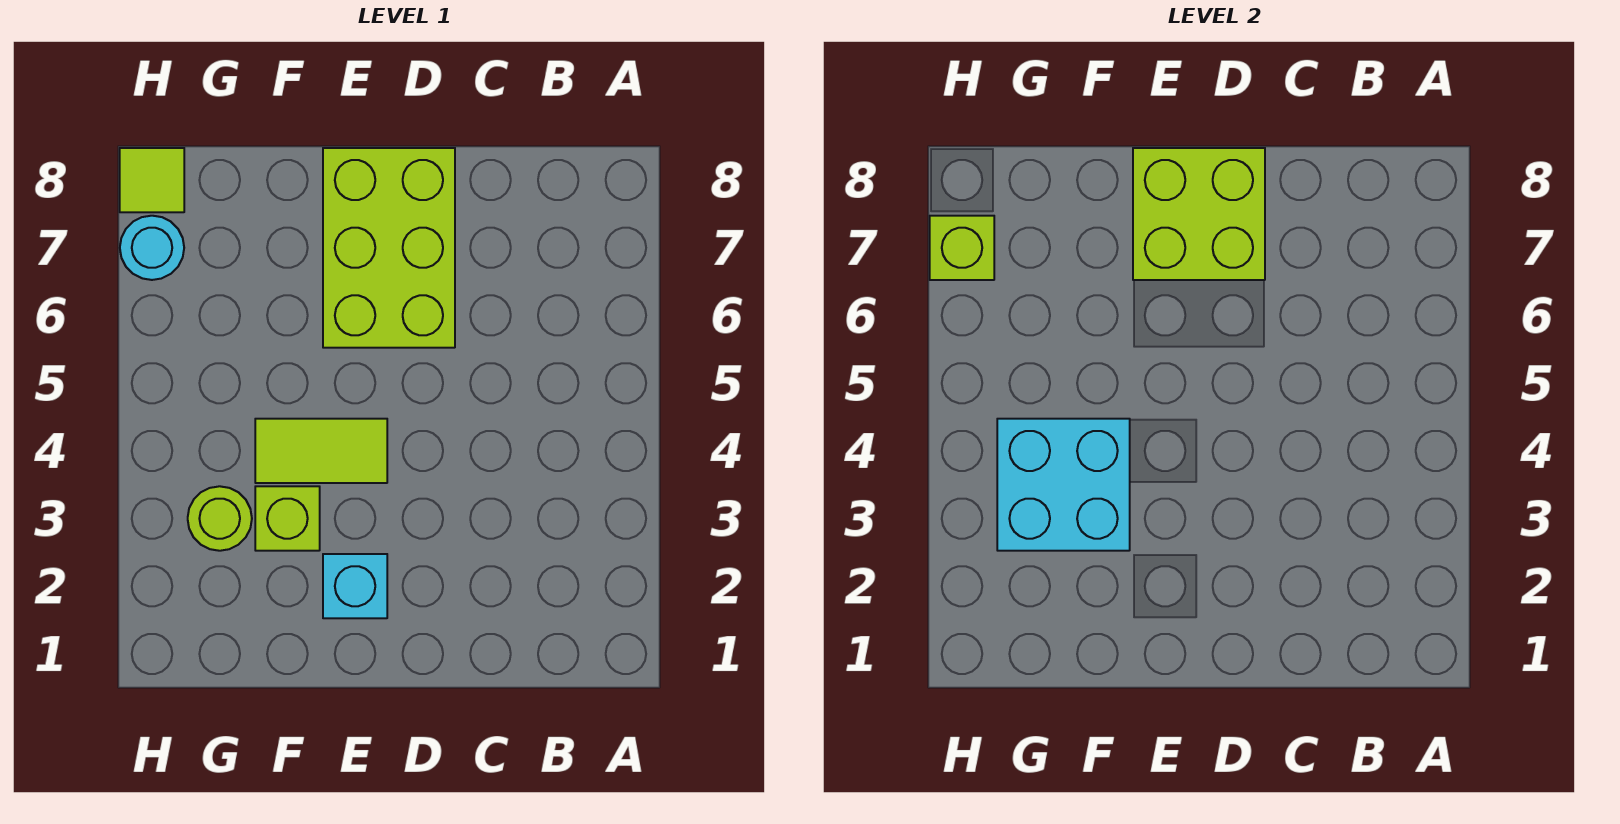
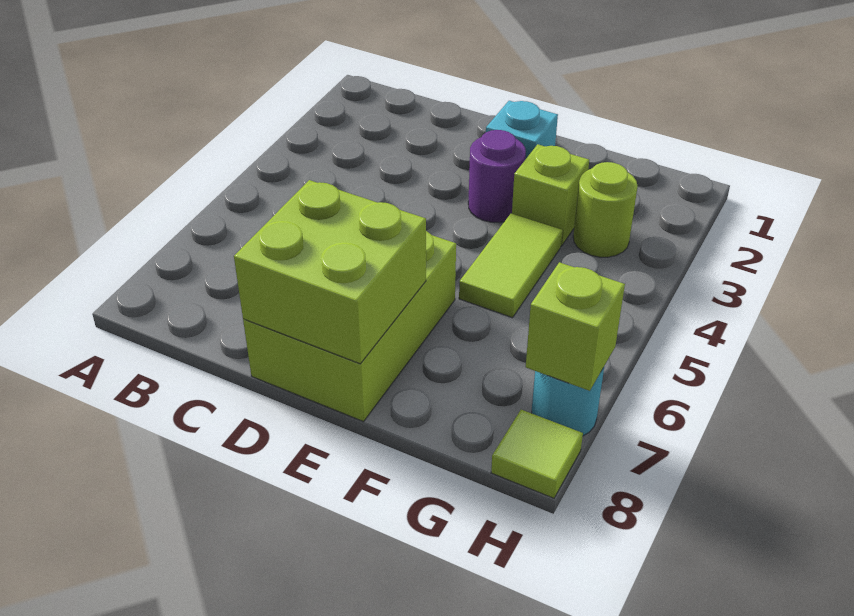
none -> purple 1x1 round brick [468,130,526,222]
lime 1x2 tile [255,419,387,483] -> lime 1x2 tile turned to [459,214,562,318]
cyan 2x2 brick [997,419,1130,551] -> none

